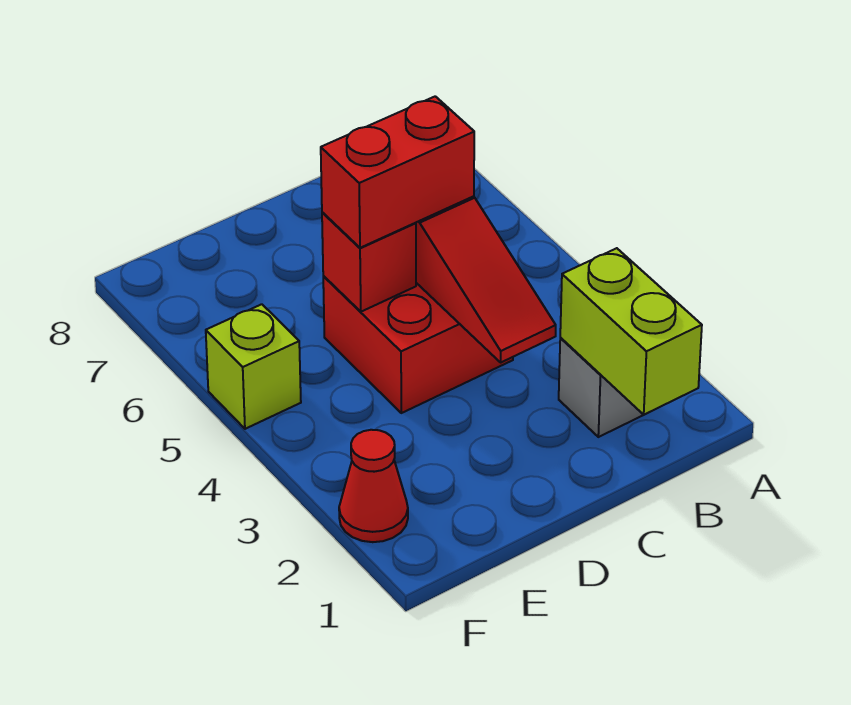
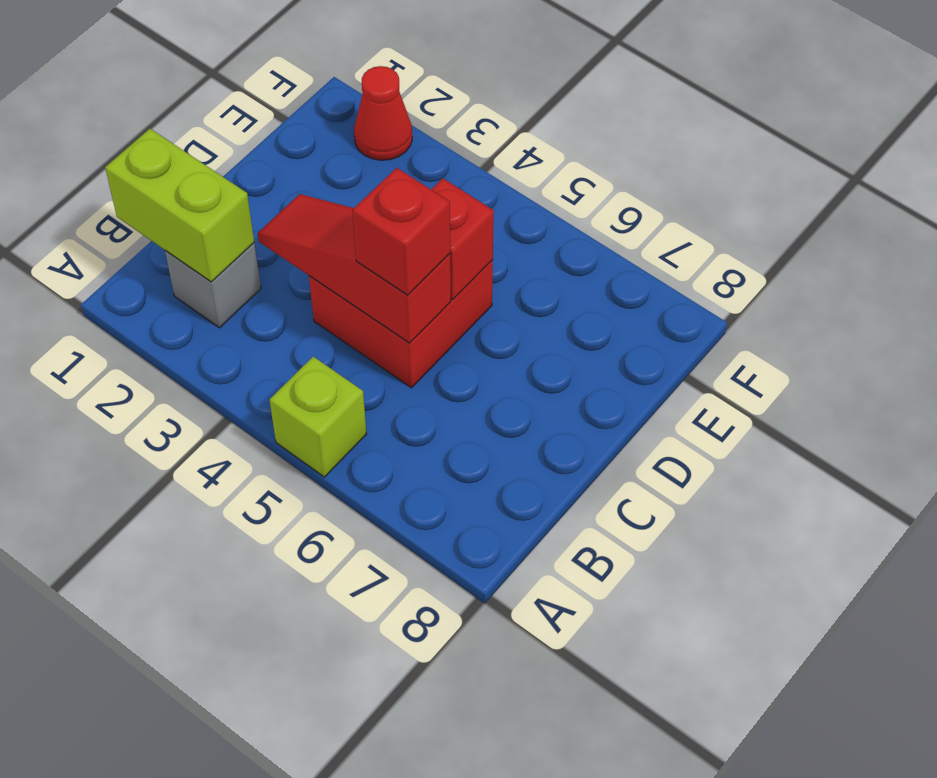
red 1x2 brick [321,96,474,248] -> red 1x1 brick [352,168,450,295]
lime 1x1 brick [206,304,301,429] -> lime 1x1 brick moved to [270,357,366,477]

